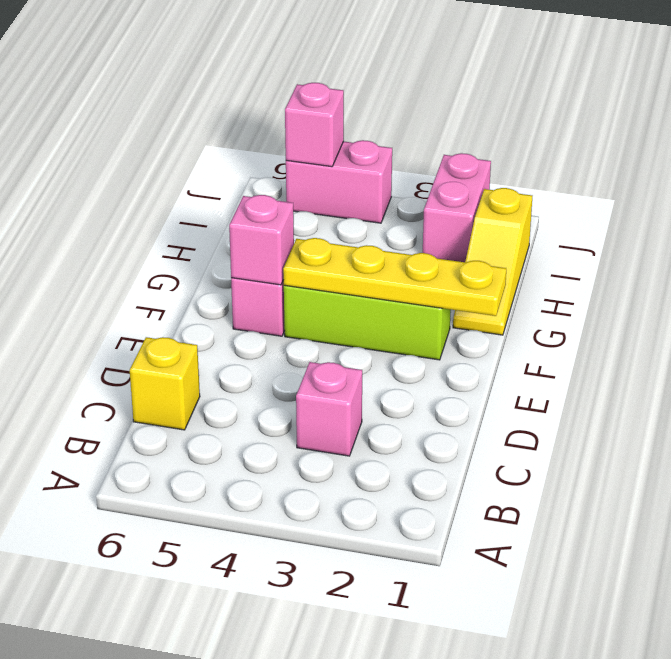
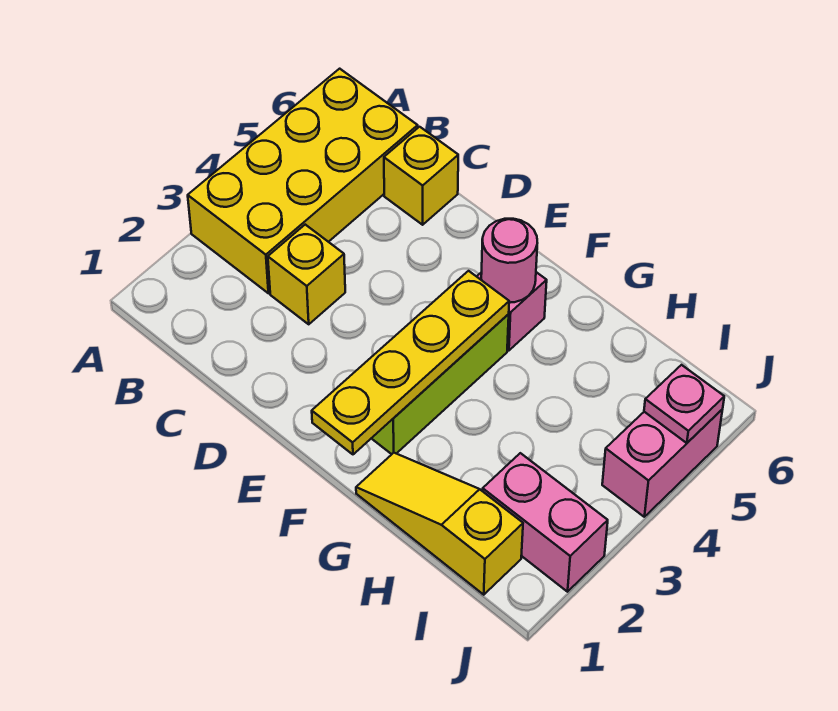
none -> yellow 2x4 brick [188,69,418,293]
pink 1x1 brick [296,362,362,456] -> yellow 1x1 brick [268,225,345,324]
pink 1x1 brick [229,195,294,285] -> pink 1x1 round brick [481,219,537,303]
pink 1x1 brick [285,83,344,167] -> pink 1x1 plate [644,365,724,443]

